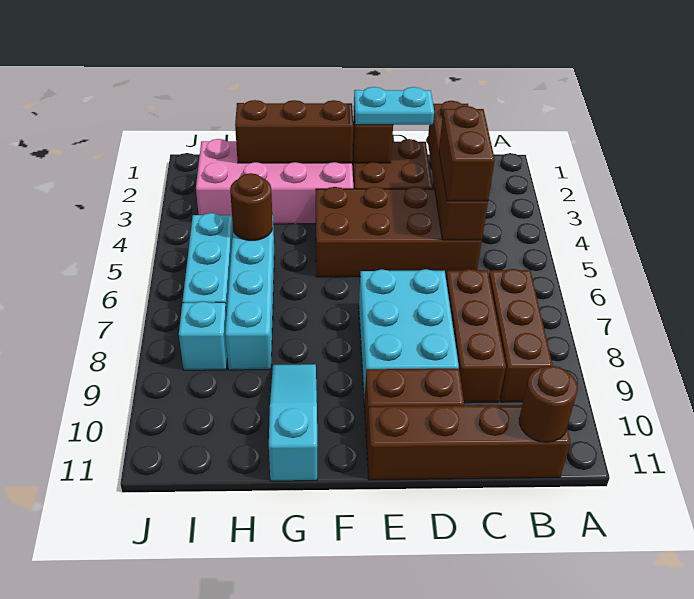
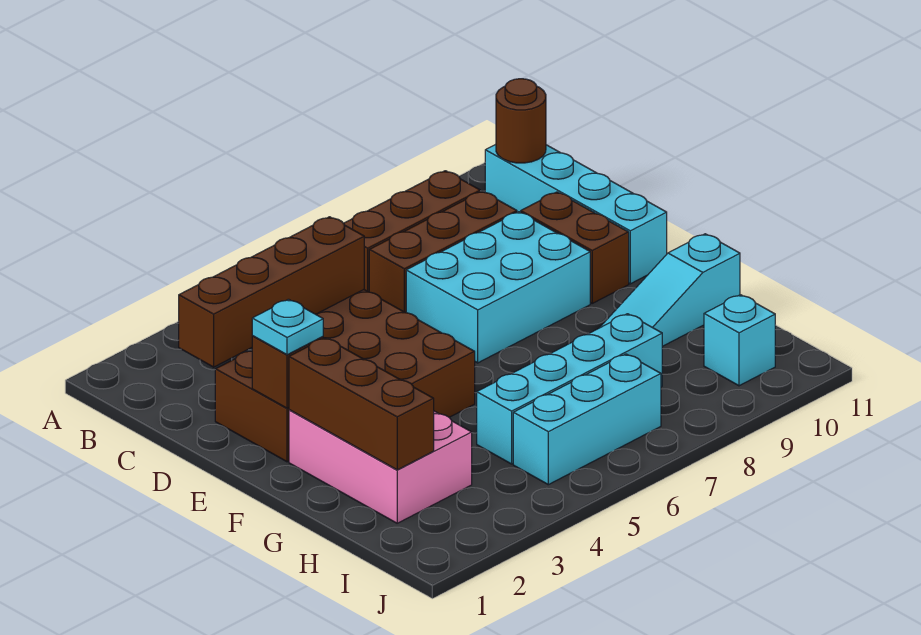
brown 1x4 brick [366,405,571,480] -> cyan 1x4 brick [485,144,667,284]
brown 1x2 brick [439,106,495,201] -> none
cyan 1x2 plate [354,87,434,125] -> cyan 1x1 plate [252,299,323,355]
pink 2x4 brick [196,139,353,224] -> pink 2x3 brick [289,410,472,523]
brown 1x1 round brick [230,173,273,241] -> none
cyan 1x1 brick [179,301,227,370] -> cyan 1x1 brick moved to [704,295,775,386]

